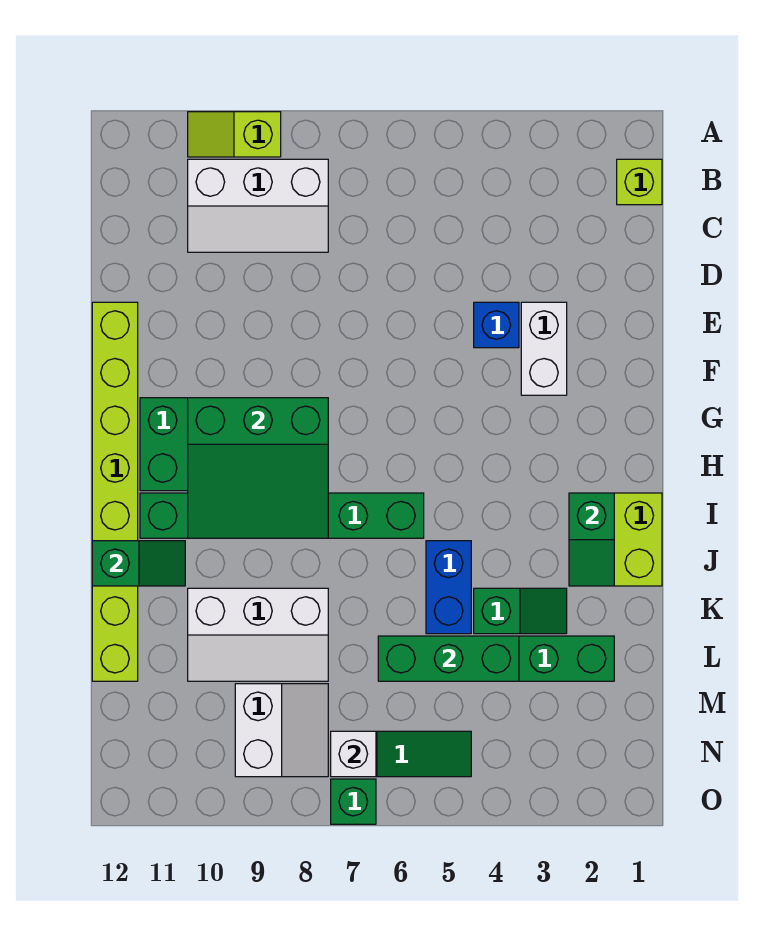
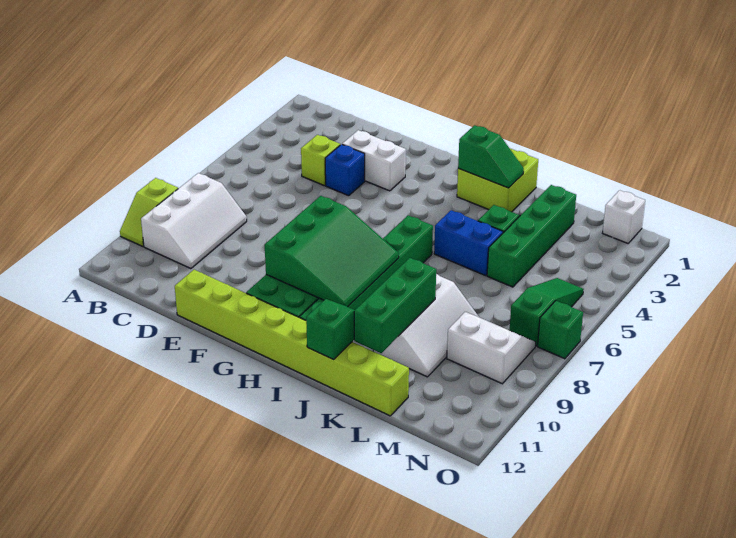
lime 1x1 brick [617,159,662,205] -> lime 1x1 brick moved to [301,135,340,186]
green 1x3 brick [378,636,519,681] -> green 1x3 brick moved to [354,258,436,353]
white 1x1 brick [331,731,376,777] -> white 1x1 brick moved to [603,190,645,243]

